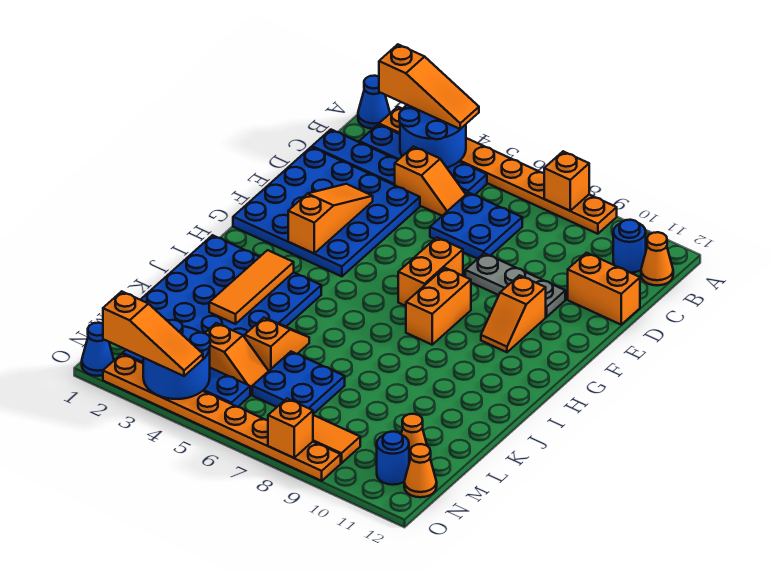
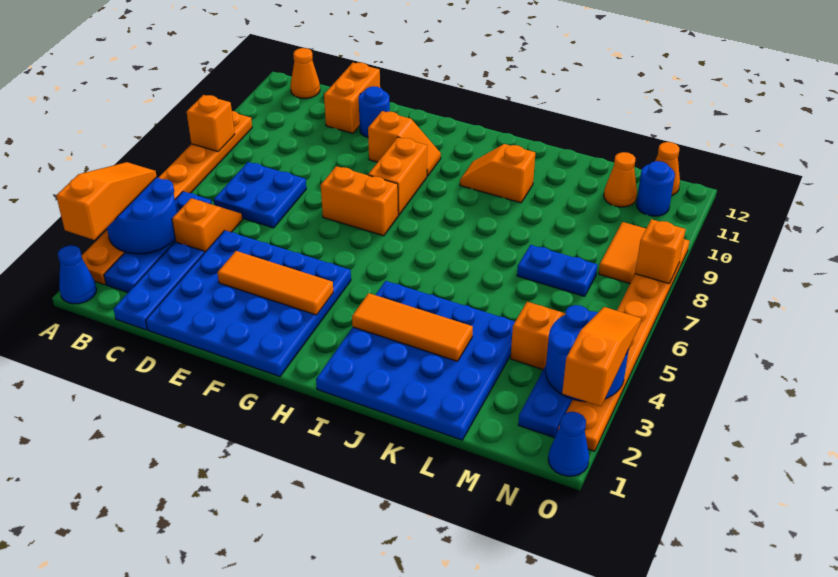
blue 1x1 round brick [613,220,646,273] -> blue 1x1 round brick moved to [359,86,390,138]
orange 1x3 slope [288,184,373,253] -> orange 1x3 tile [217,251,333,315]
grey 1x3 plate [465,253,565,317] -> none
orange 1x2 brick [406,268,471,345] -> orange 1x2 brick turned to [368,137,427,215]
orange 1x2 slope [245,318,309,371] -> orange 1x2 slope moved to [460,144,535,203]
blue 2x2 plate [252,352,345,414] -> blue 1x2 plate [517,245,597,296]

